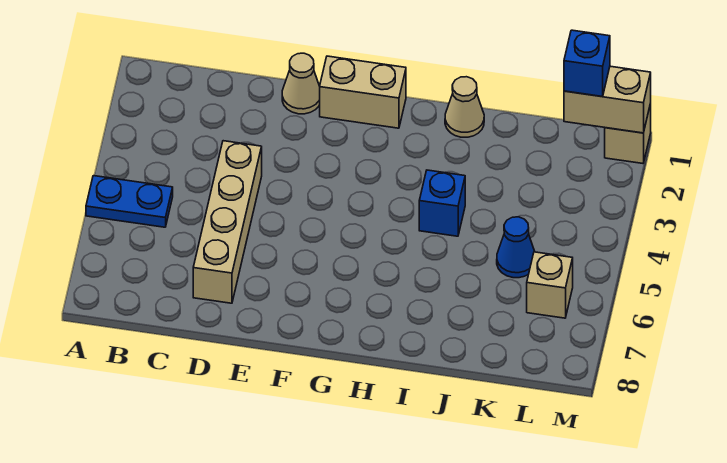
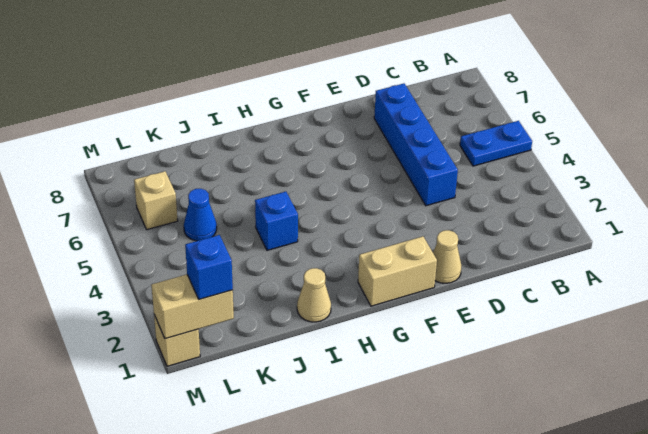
tan 1x4 brick [193,141,262,303] -> blue 1x4 brick [374,84,458,206]

